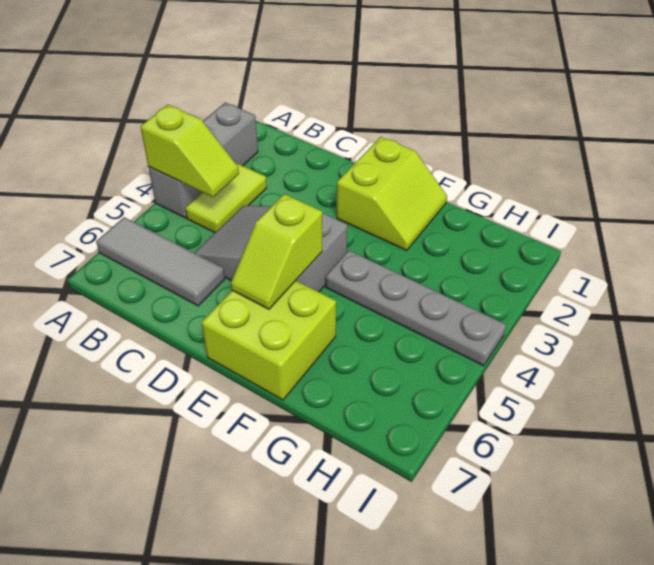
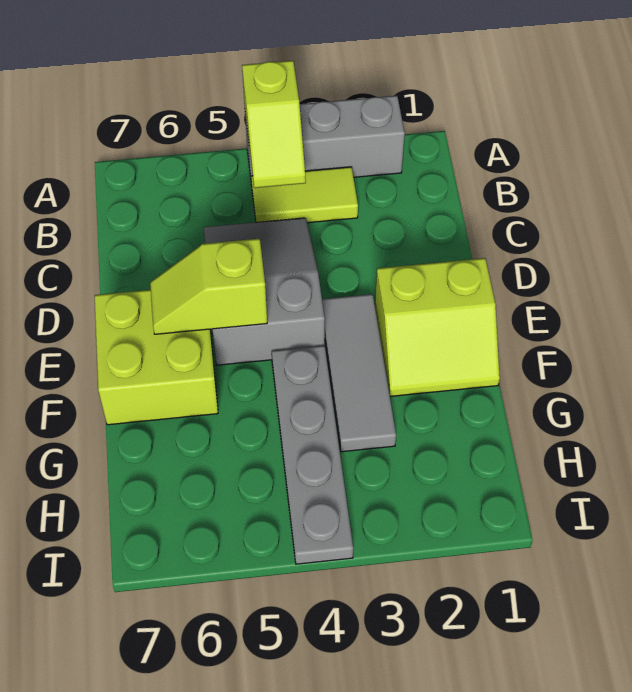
grey 1x3 tile [96,217,225,306] -> grey 1x3 tile moved to [322,294,396,452]

